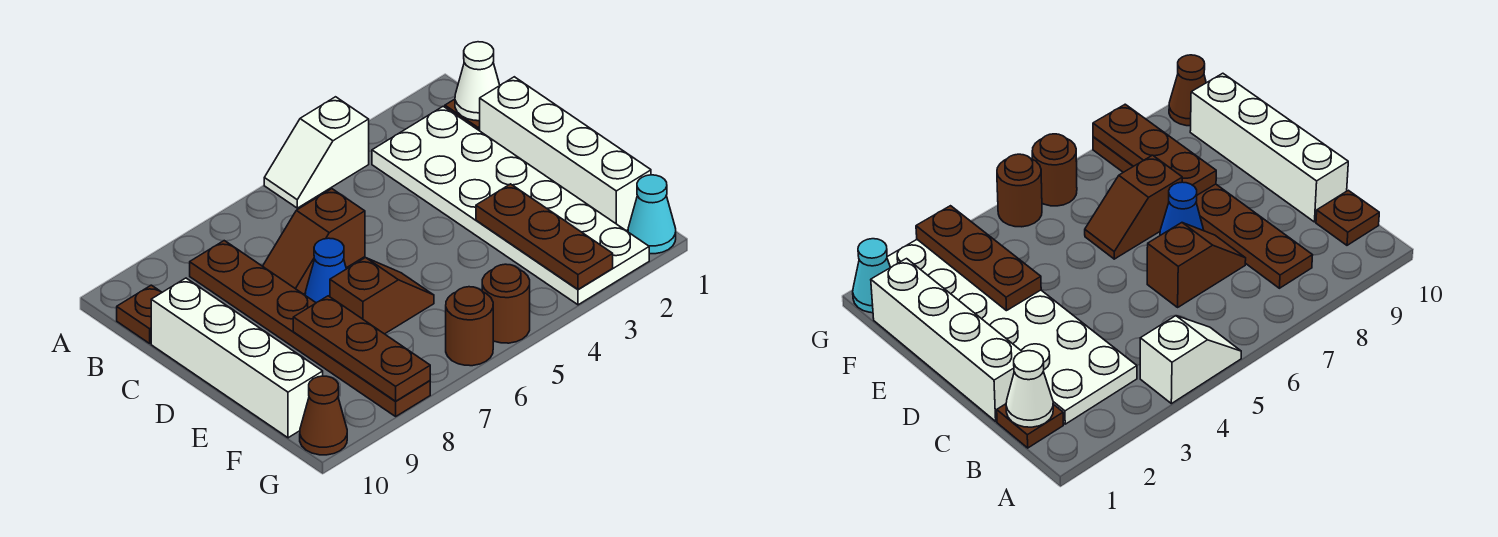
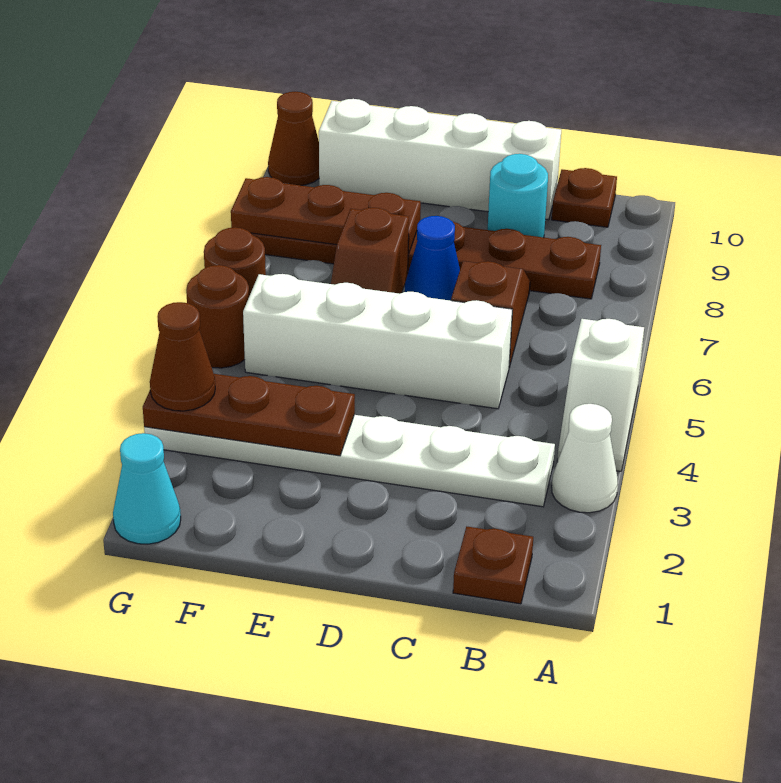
white 1x2 slope [264,97,369,208] -> white 1x2 slope turned to [557,319,644,471]
white 1x1 cone [455,42,500,121] -> white 1x1 cone moved to [552,404,618,513]
white 2x6 plate [372,106,649,305] -> white 1x6 plate [144,415,555,507]
white 1x4 brick [480,77,651,231] -> white 1x4 brick moved to [243,274,512,409]
none -> cyan 1x1 round brick [488,154,548,237]
none -> brown 1x1 cone [150,302,215,411]

